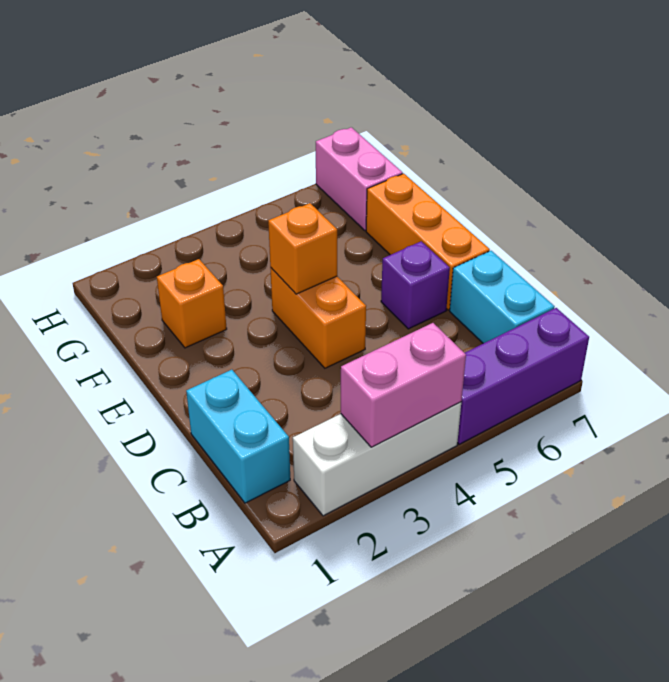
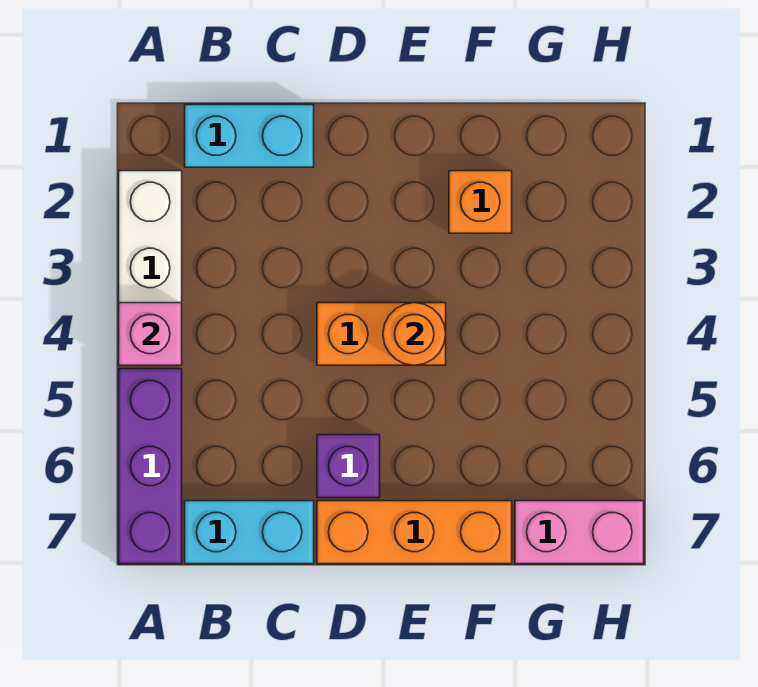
pink 1x2 brick [341,323,466,447] -> pink 1x1 brick [119,303,182,365]
orange 1x1 brick [268,203,337,294] -> orange 1x1 round brick [383,303,446,365]

